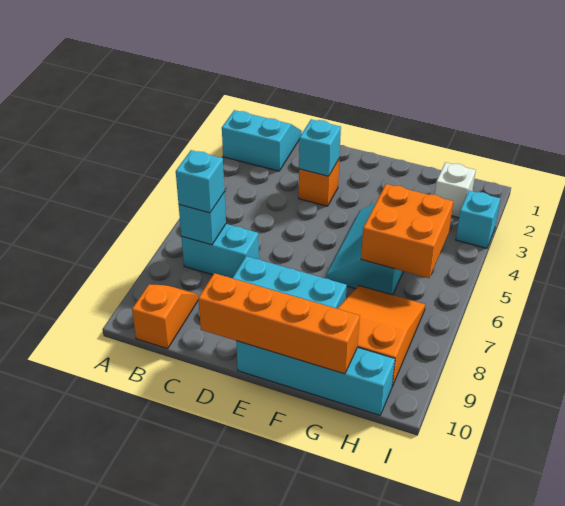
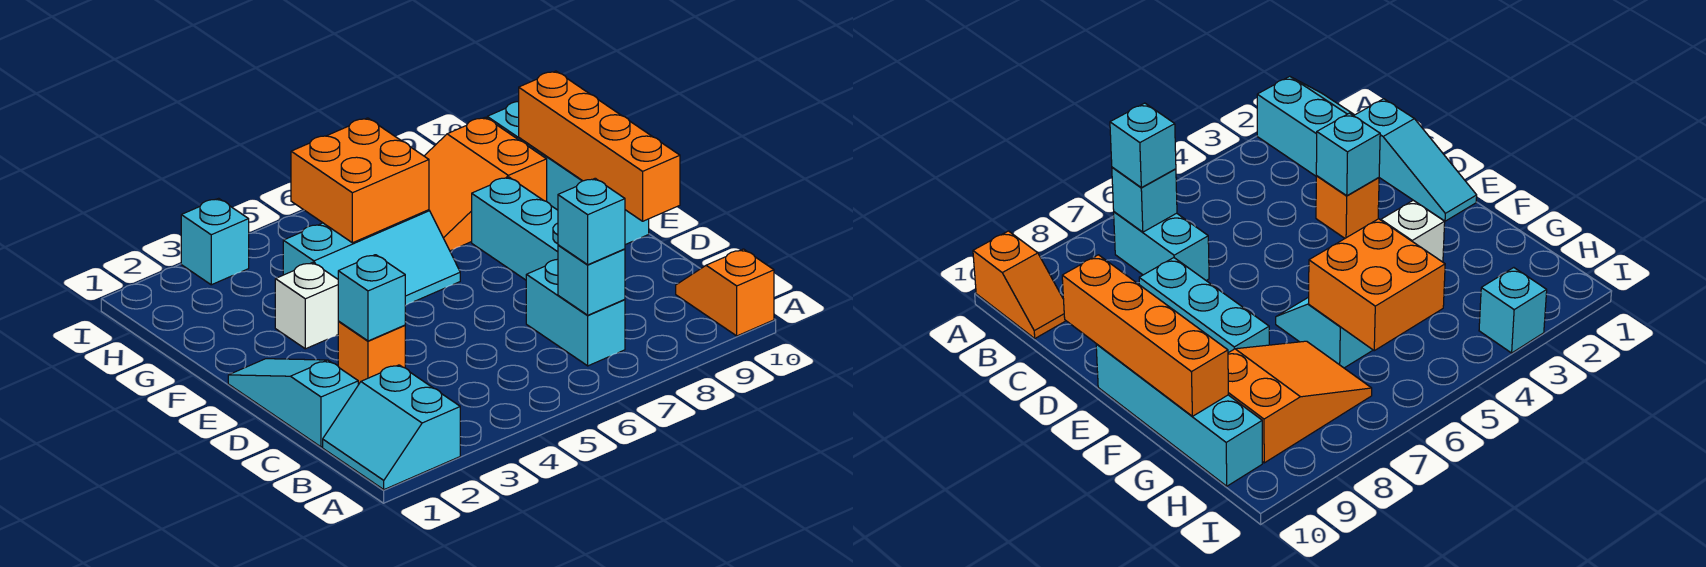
orange 1x2 slope [132,284,198,349] -> orange 1x2 slope turned to [676,249,774,336]
none -> cyan 1x3 slope [228,359,358,447]
white 1x1 brick [435,162,476,218] -> white 1x1 brick moved to [275,262,339,349]

